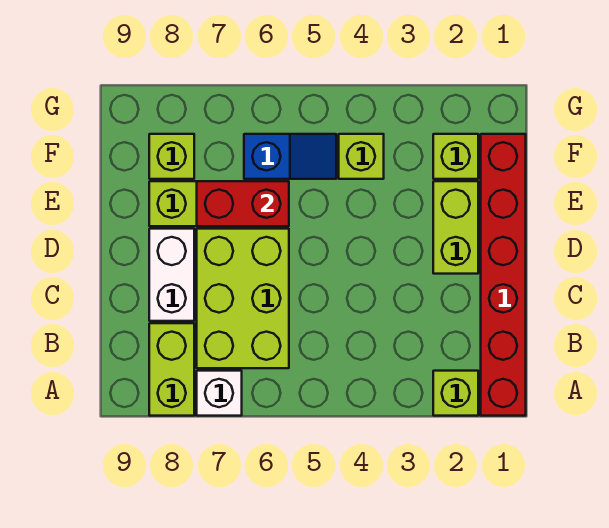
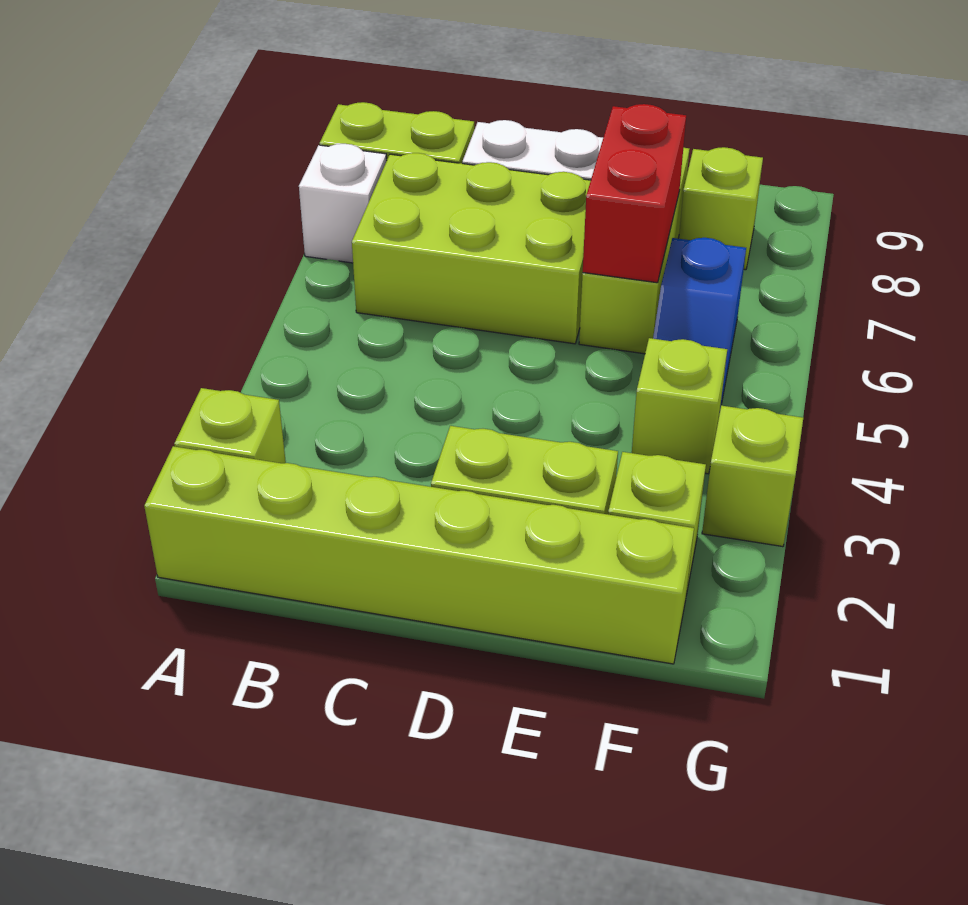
red 1x6 brick [481,134,526,416] -> lime 1x6 brick [144,446,694,664]
none -> lime 1x1 brick [702,406,803,547]

